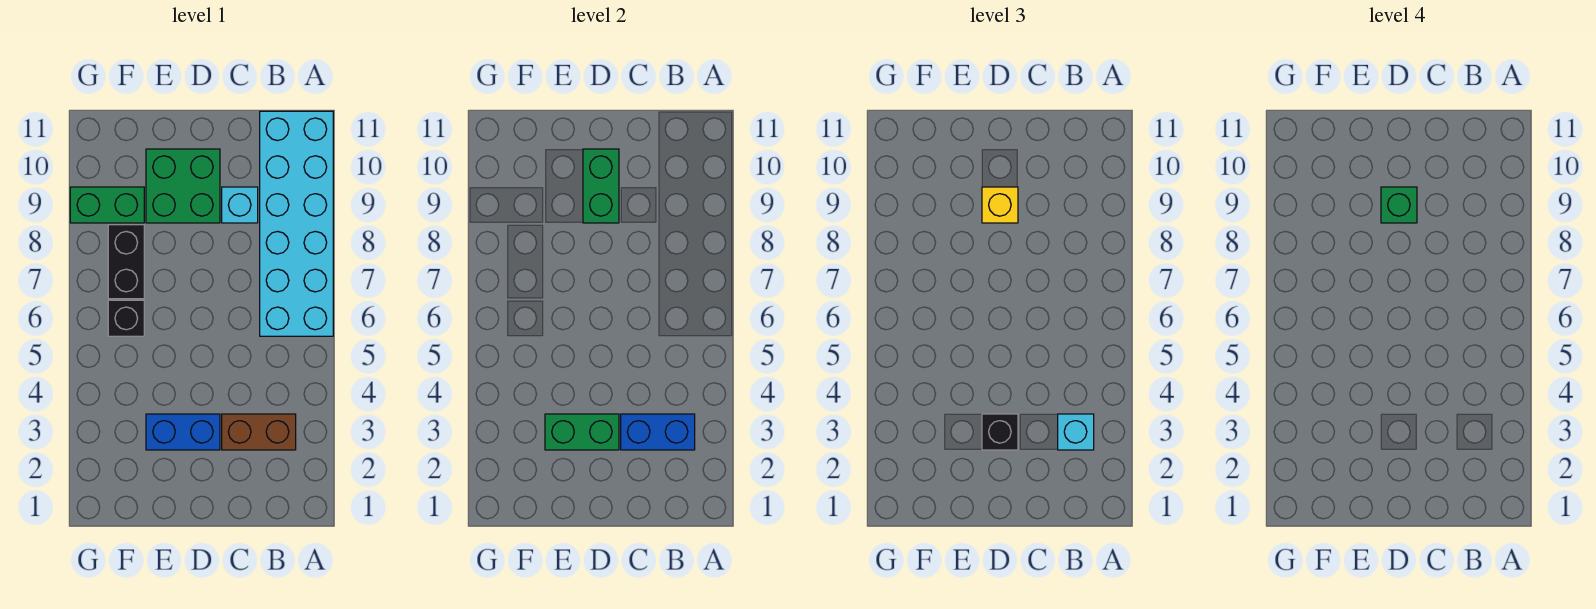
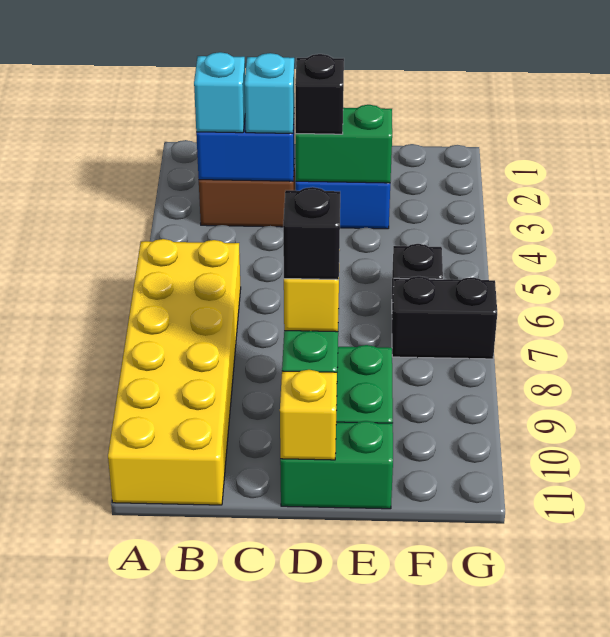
cyan 2x6 brick [260,111,333,336] -> yellow 2x6 brick [108,239,241,505]
cyan 1x1 brick [222,187,258,223] -> cyan 1x1 brick moved to [245,53,295,133]
green 1x1 brick [1381,187,1417,223] -> black 1x1 brick [283,187,340,280]
none -> yellow 1x1 brick [280,370,337,460]
black 1x2 brick [108,225,144,299] -> black 1x2 brick turned to [392,276,497,359]
green 1x2 brick [70,187,144,223] -> green 1x2 brick moved to [280,421,393,509]

